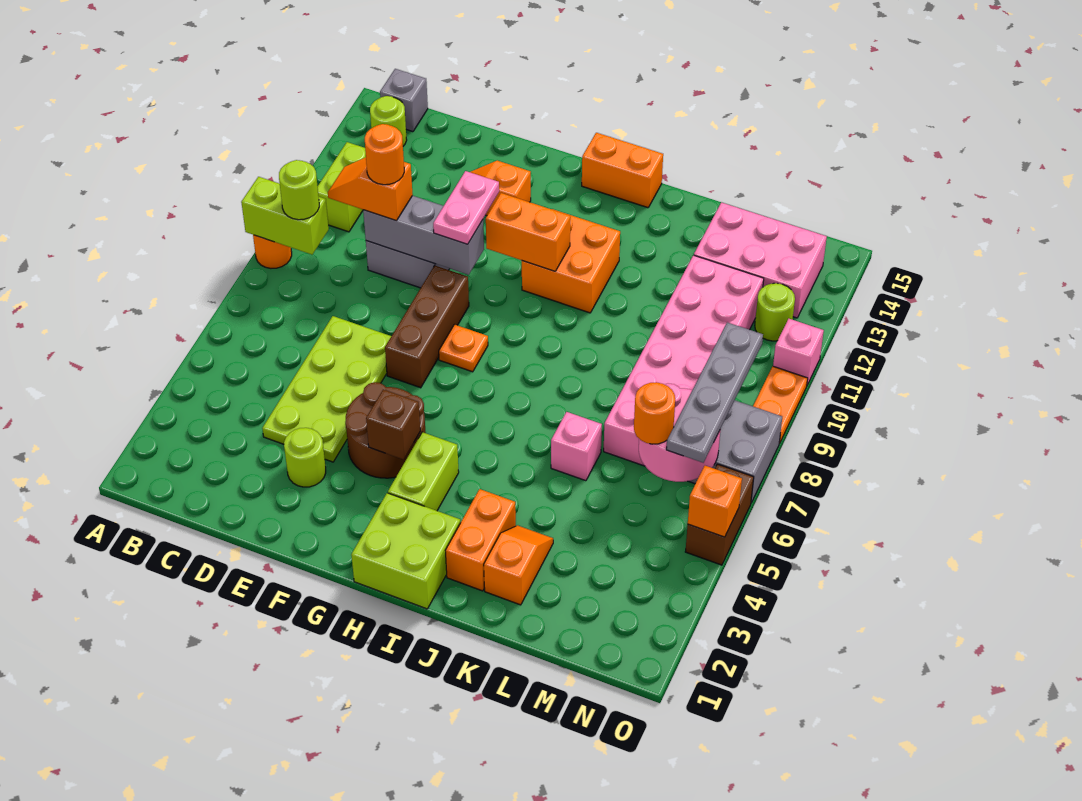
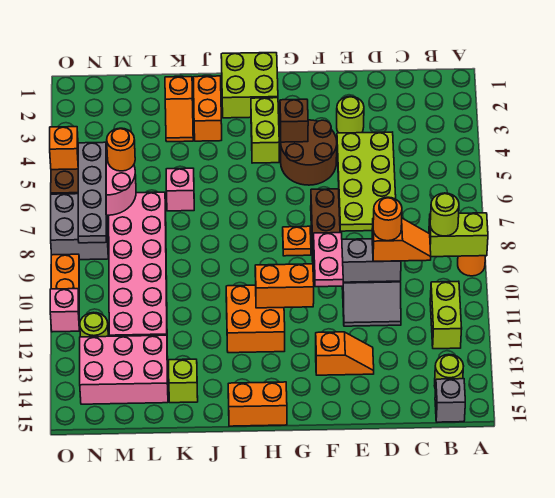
none -> lime 1x1 brick [169,359,198,403]

